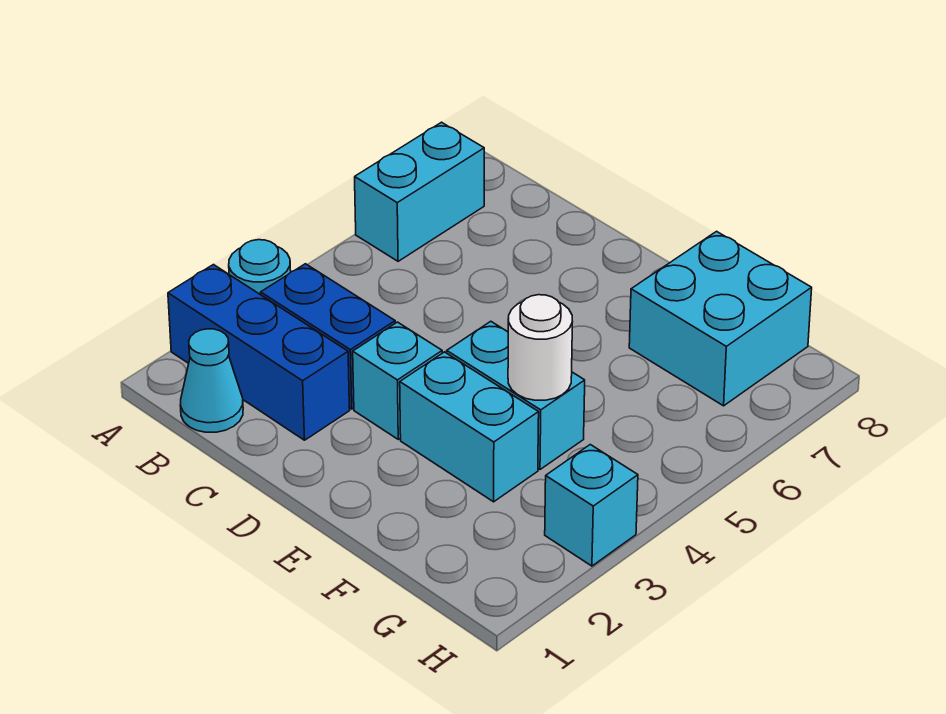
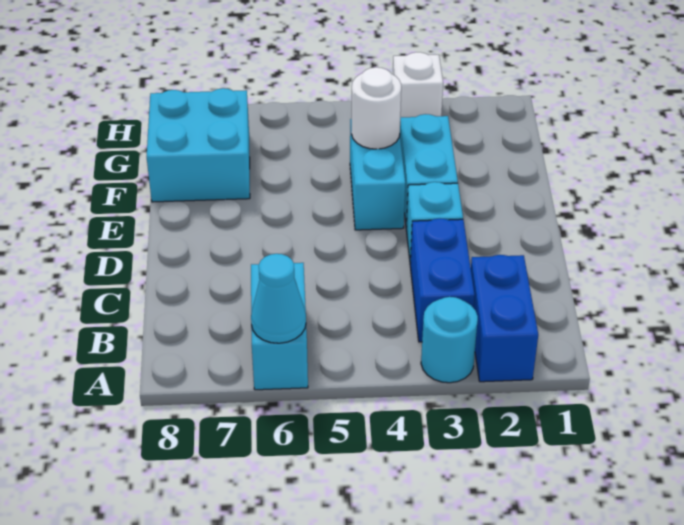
blue 1x3 brick [168,265,350,440] -> blue 1x2 brick [471,255,538,382]
cyan 1x2 brick [355,122,484,261] -> cyan 1x2 brick turned to [251,263,308,390]
cyan 1x1 cone [180,329,243,432] -> cyan 1x1 cone moved to [251,254,306,343]
cyan 1x1 brick [545,445,638,566] -> white 1x1 brick [393,52,443,117]

